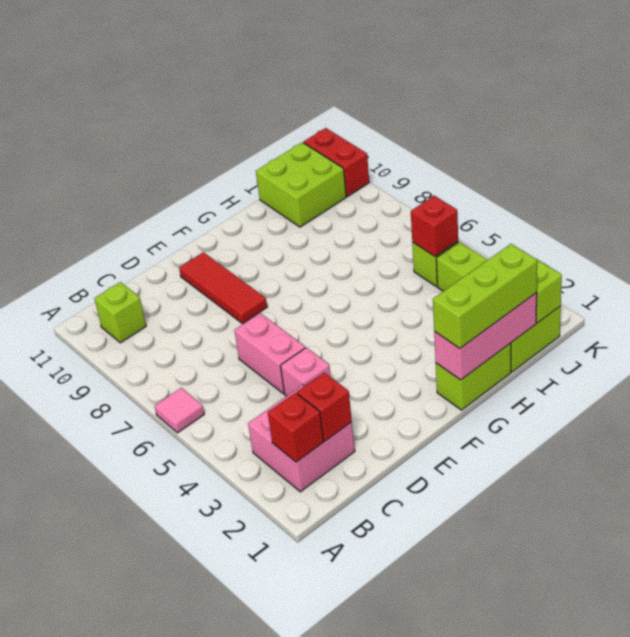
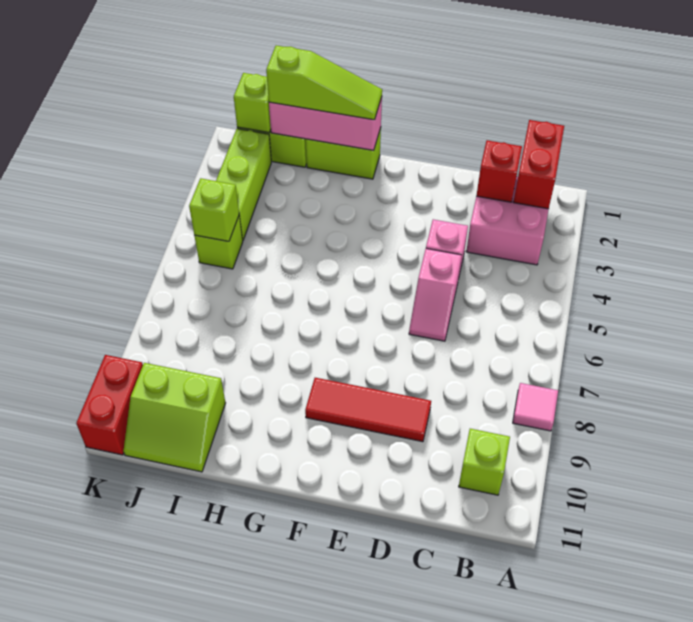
pink 1x1 tile [155,388,204,433] -> pink 1x1 tile moved to [513,383,558,431]
red 1x1 brick [268,393,324,462] -> red 1x2 brick [513,120,564,209]
pink 1x2 brick [234,313,305,394] -> pink 1x2 slope [409,248,462,341]
red 1x3 tile [179,252,267,324] -> red 1x3 tile turned to [305,378,431,442]
lime 1x3 brick [433,244,537,348] -> lime 1x3 slope [266,46,382,120]
lime 2x2 brick [256,142,346,227] -> lime 2x2 slope [124,363,225,472]
red 1x1 brick [411,196,458,257] -> lime 1x1 brick [189,178,239,241]

